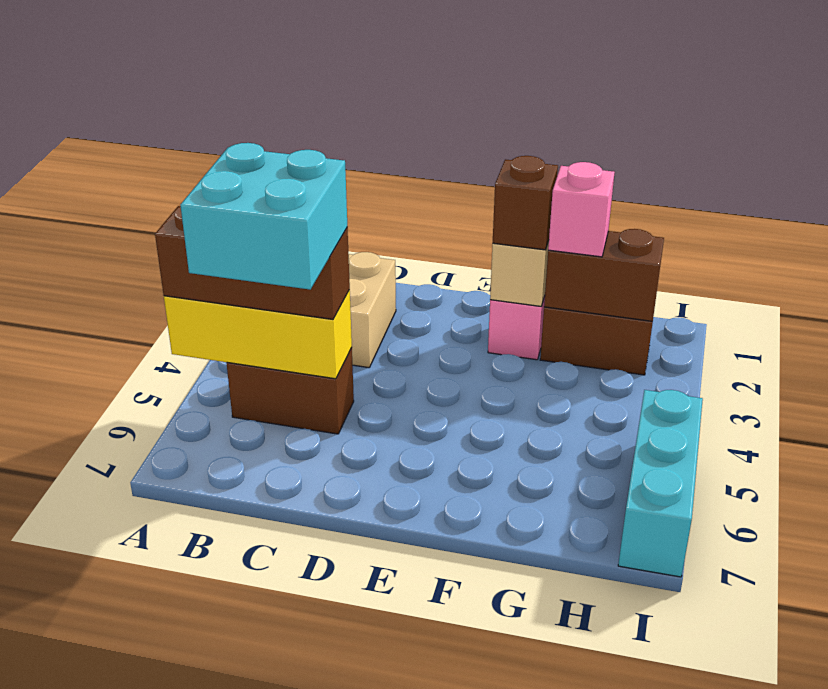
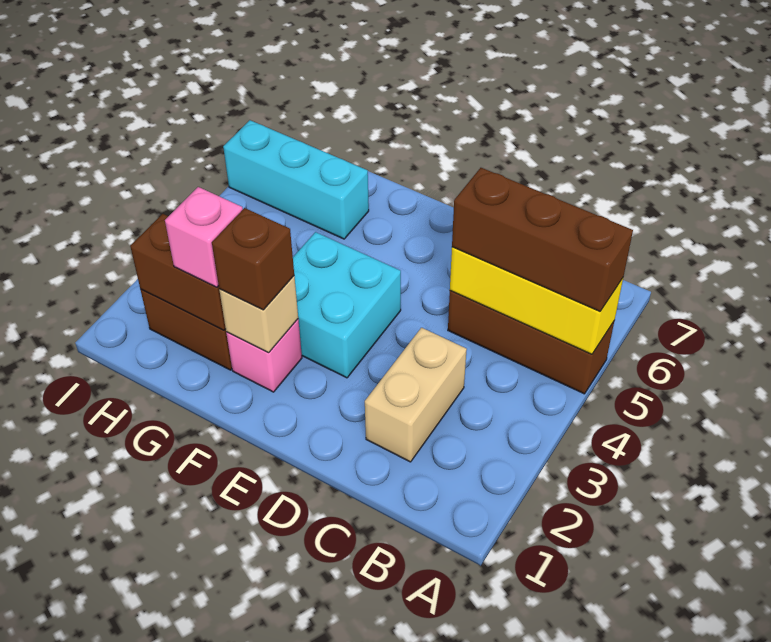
brown 1x2 brick [227,348,354,434] -> brown 1x3 brick [448,290,614,394]
cyan 2x2 brick [180,143,347,290] -> cyan 2x2 brick moved to [293,232,401,378]
cyan 1x3 brick [618,390,703,577] -> cyan 1x3 brick turned to [223,120,369,239]

